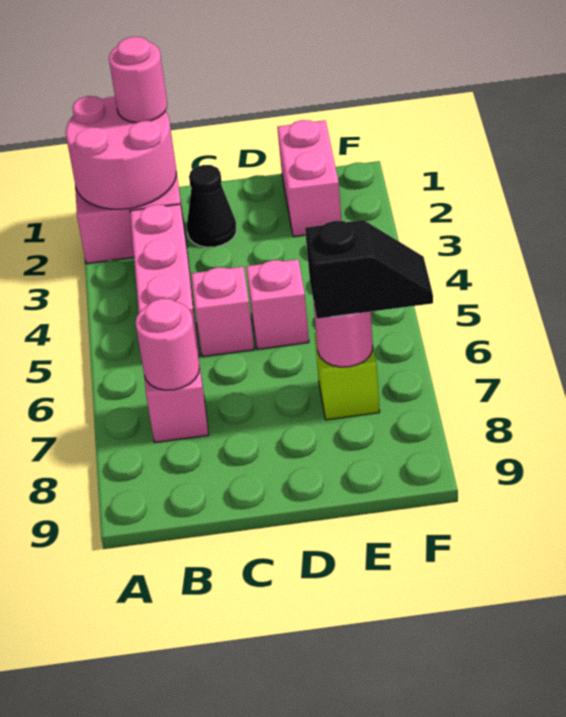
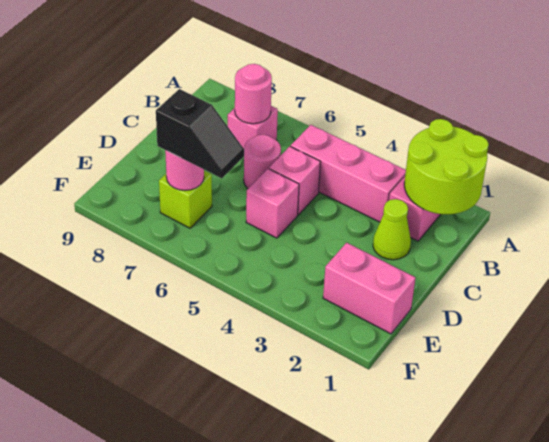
pink 2x2 round brick [66,96,177,209] -> lime 2x2 round brick [404,119,489,214]
pink 1x1 round brick [109,37,167,123] -> pink 1x1 round brick moved to [244,135,281,188]
black 1x1 cone [187,165,237,247] -> lime 1x1 cone [373,199,411,260]
black 1x2 slope [305,220,433,319] -> black 1x2 slope turned to [156,89,244,178]

